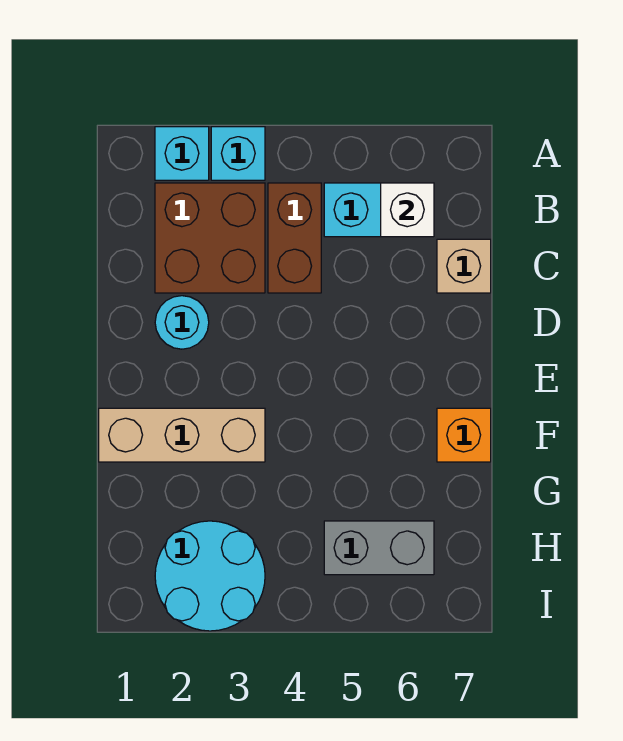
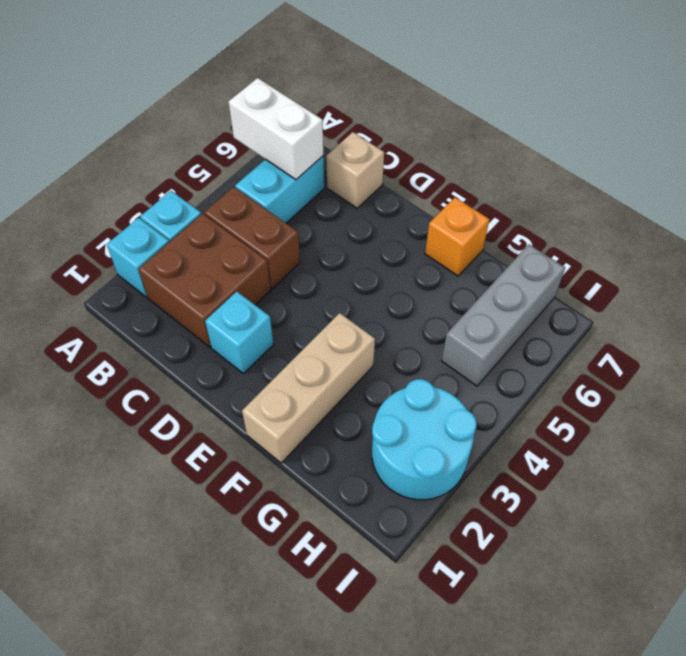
white 1x1 brick [381,183,434,237] -> white 1x2 brick [229,78,323,180]
cyan 1x1 round brick [155,296,209,349] -> cyan 1x1 brick [205,292,274,374]
grey 1x2 brick [324,521,434,575] -> grey 1x3 brick [442,244,565,386]

